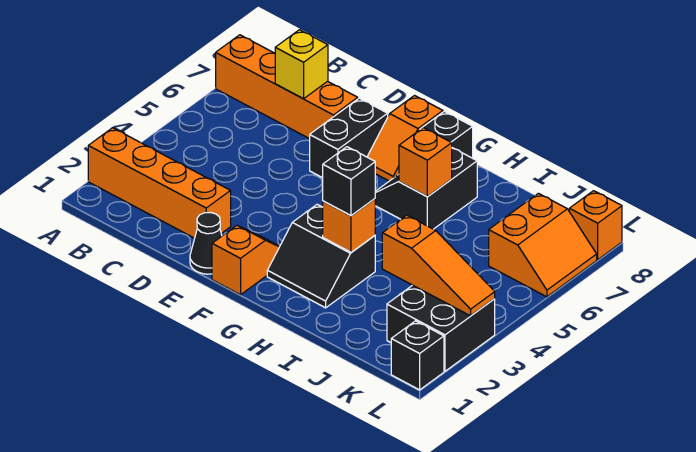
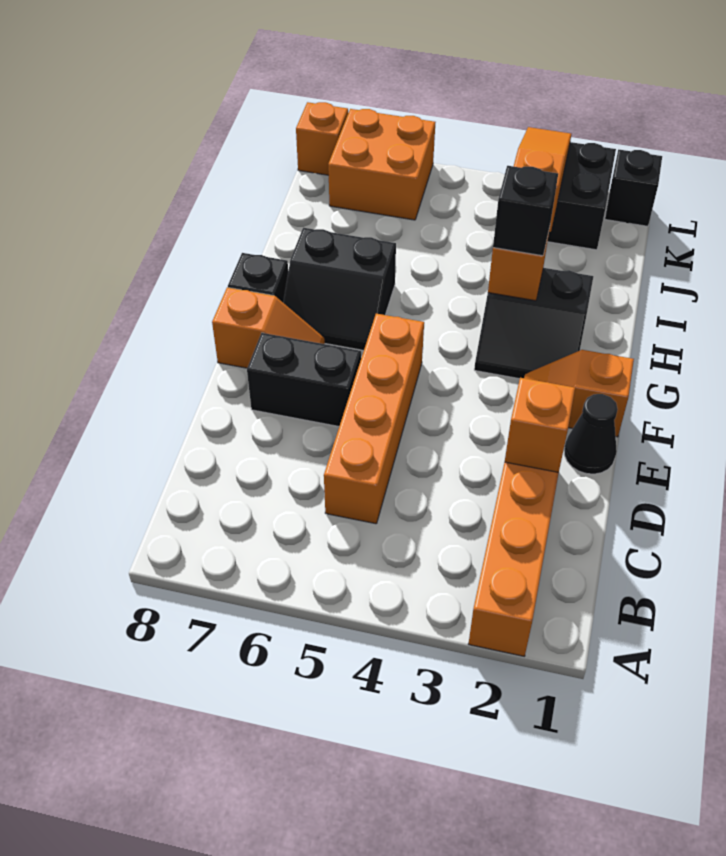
orange 1x4 brick [216,35,358,139] -> orange 1x4 brick moved to [324,314,424,524]
yellow 1x1 brick [275,30,328,99] -> none
black 2x2 slope [267,204,375,308] -> black 2x2 slope turned to [474,268,593,379]
orange 1x1 brick [399,128,452,197] -> orange 1x1 brick moved to [505,378,575,472]
orange 2x2 slope [489,193,597,297] -> orange 2x2 brick [328,109,435,220]

